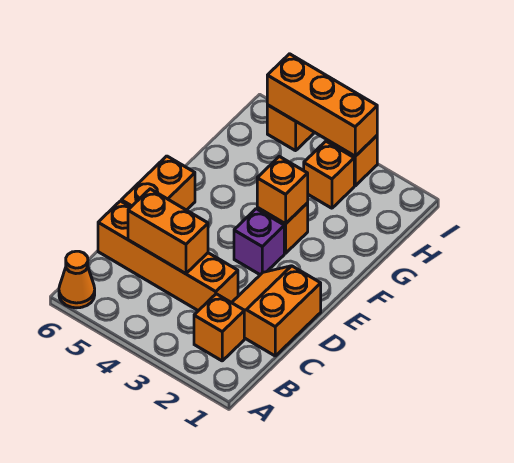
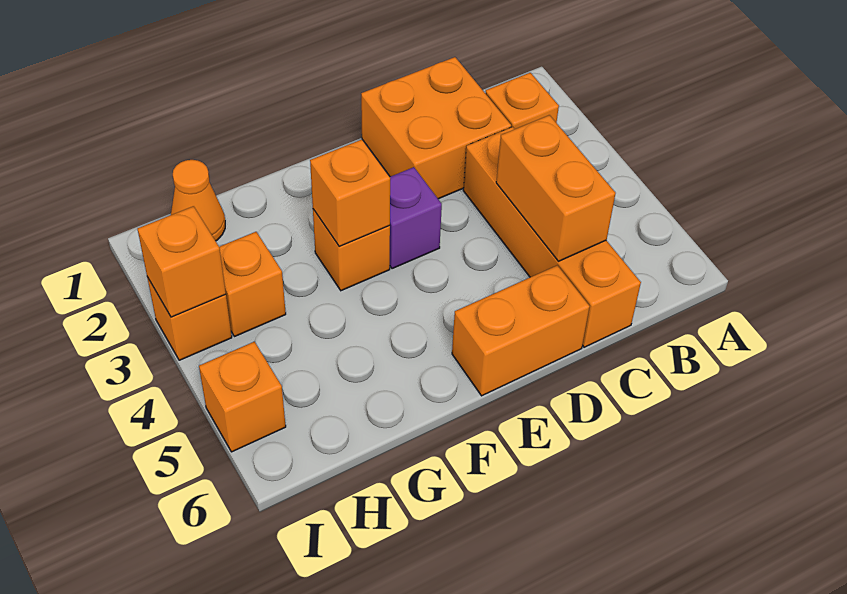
orange 1x1 cone [59,251,95,308] -> orange 1x1 cone moved to [171,160,225,241]
orange 2x2 slope [232,266,321,356] -> orange 2x2 brick [361,57,511,199]
orange 1x3 brick [267,54,377,156] -> orange 1x1 brick [138,206,226,317]

